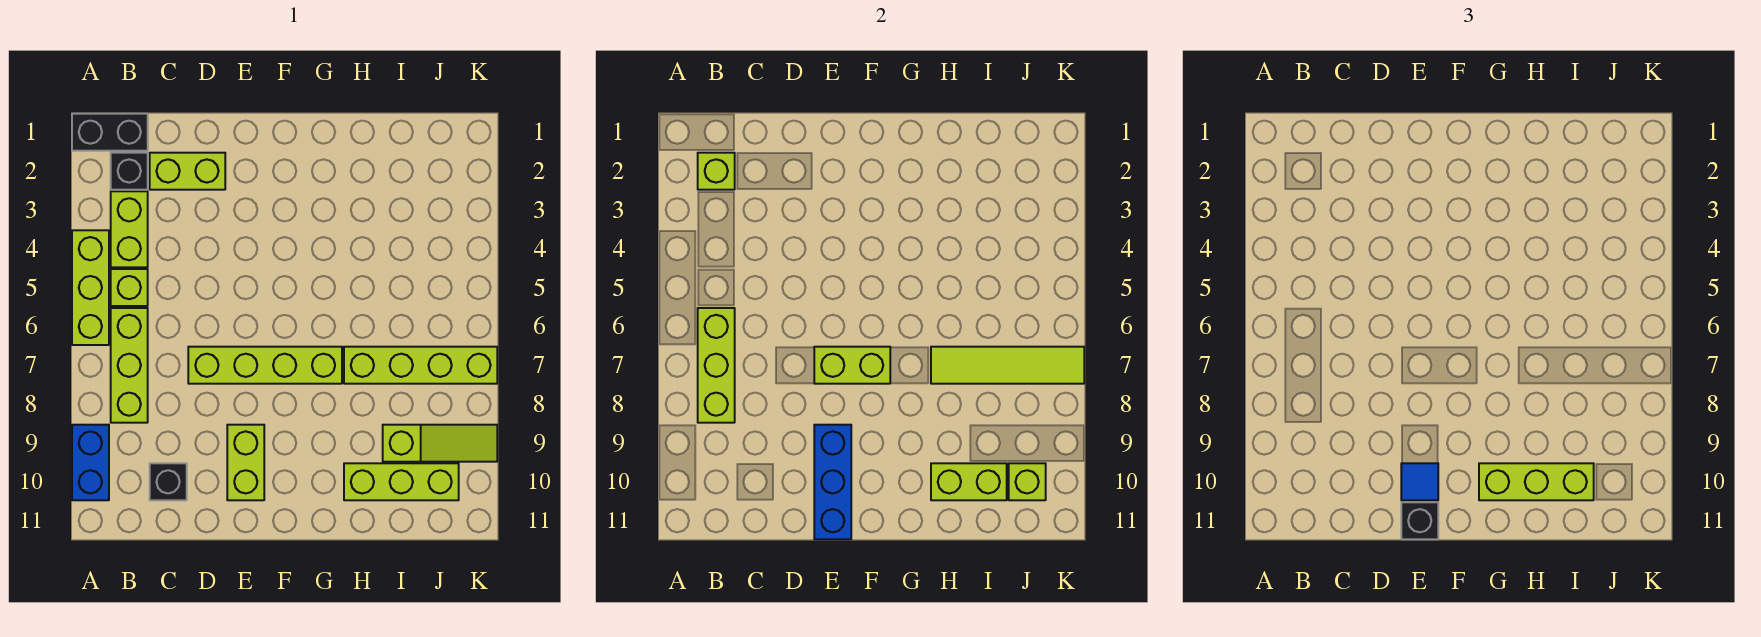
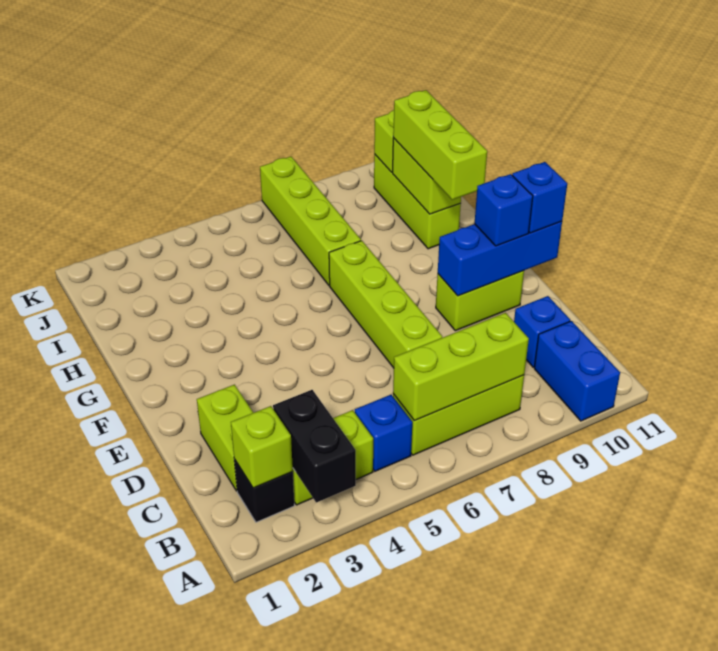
black 1x2 brick [72,114,148,151] -> black 1x2 brick moved to [273,390,356,502]
lime 1x3 brick [72,230,109,345] -> none
blue 1x2 brick [72,425,109,500] -> blue 1x2 brick turned to [534,321,620,421]
lime 1x1 brick [111,269,148,306] -> blue 1x1 brick [355,395,412,471]
black 1x1 brick [150,463,187,500] -> blue 1x1 brick [514,296,570,367]
lime 1x2 brick [814,347,890,384] -> none
blue 1x1 tile [1401,463,1438,500] -> blue 1x1 brick [475,174,533,246]
black 1x1 brick [1401,502,1438,539] -> blue 1x1 brick [512,162,567,233]
lime 1x4 tile [931,347,1084,384] -> none
lime 1x3 slope [383,425,497,462] -> none

